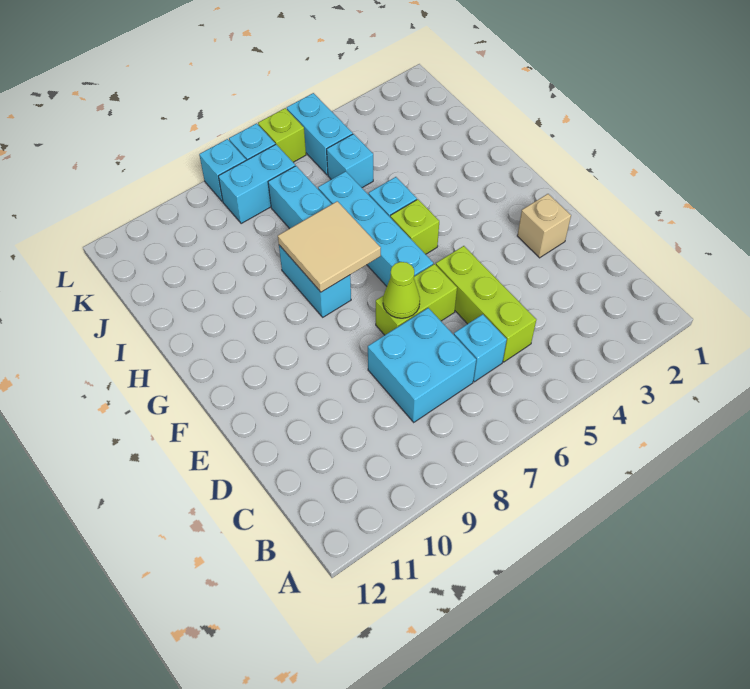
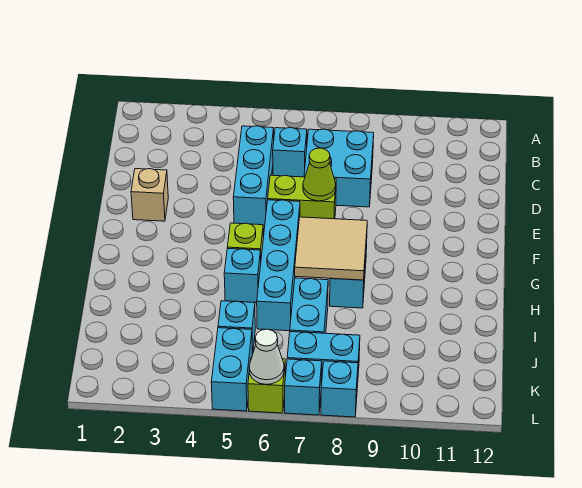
lime 1x3 brick [436,246,536,362] -> cyan 1x3 brick [233,126,274,226]
none -> white 1x1 cone [249,329,284,384]

